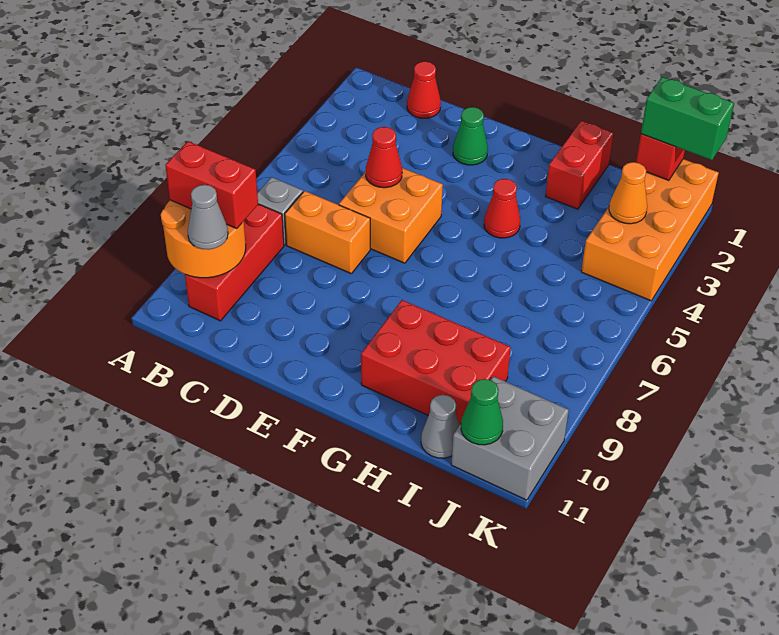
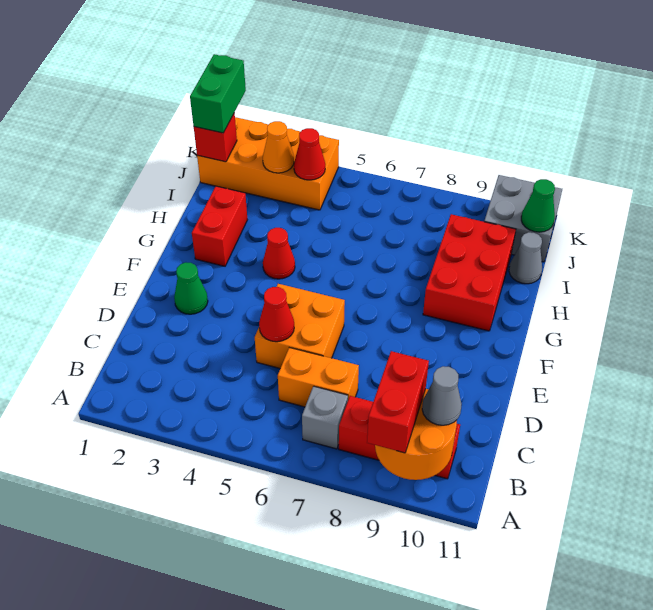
red 1x1 cone [407,61,441,118] -> red 1x1 cone moved to [294,128,325,180]
orange 1x2 brick [285,191,370,273] -> orange 1x2 brick turned to [278,348,359,407]
red 1x2 brick [546,121,614,209] -> red 1x2 brick turned to [192,186,247,266]

